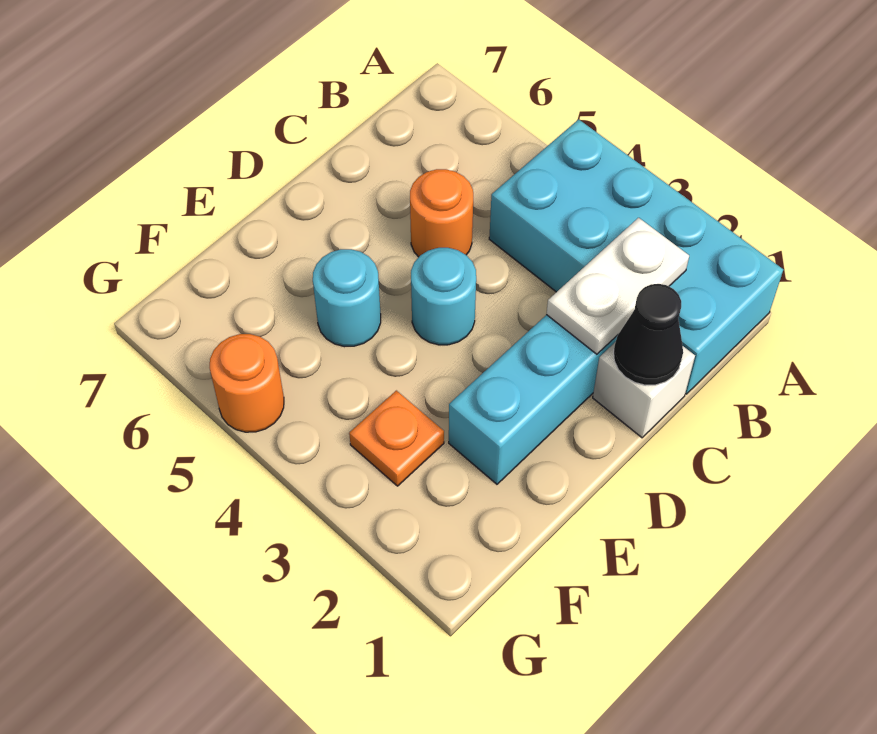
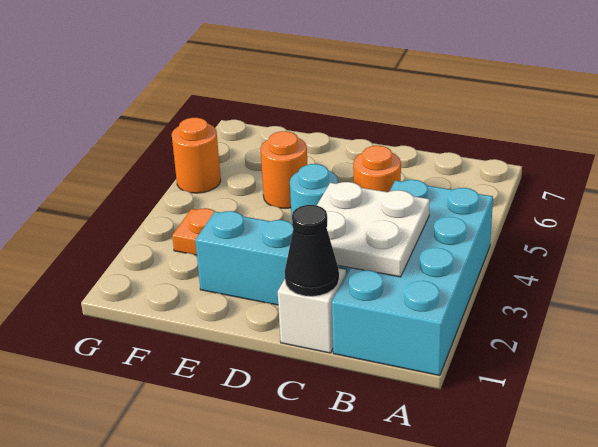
white 1x2 plate [546,218,689,354] -> white 2x2 plate [317,182,430,277]
cyan 1x1 round brick [313,249,381,347] -> orange 1x1 round brick [260,131,307,208]

